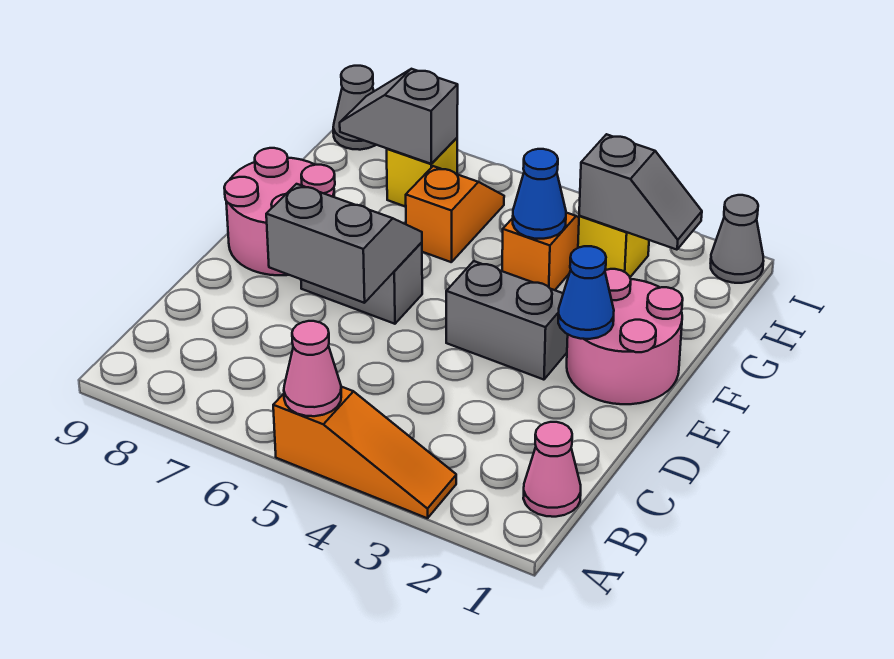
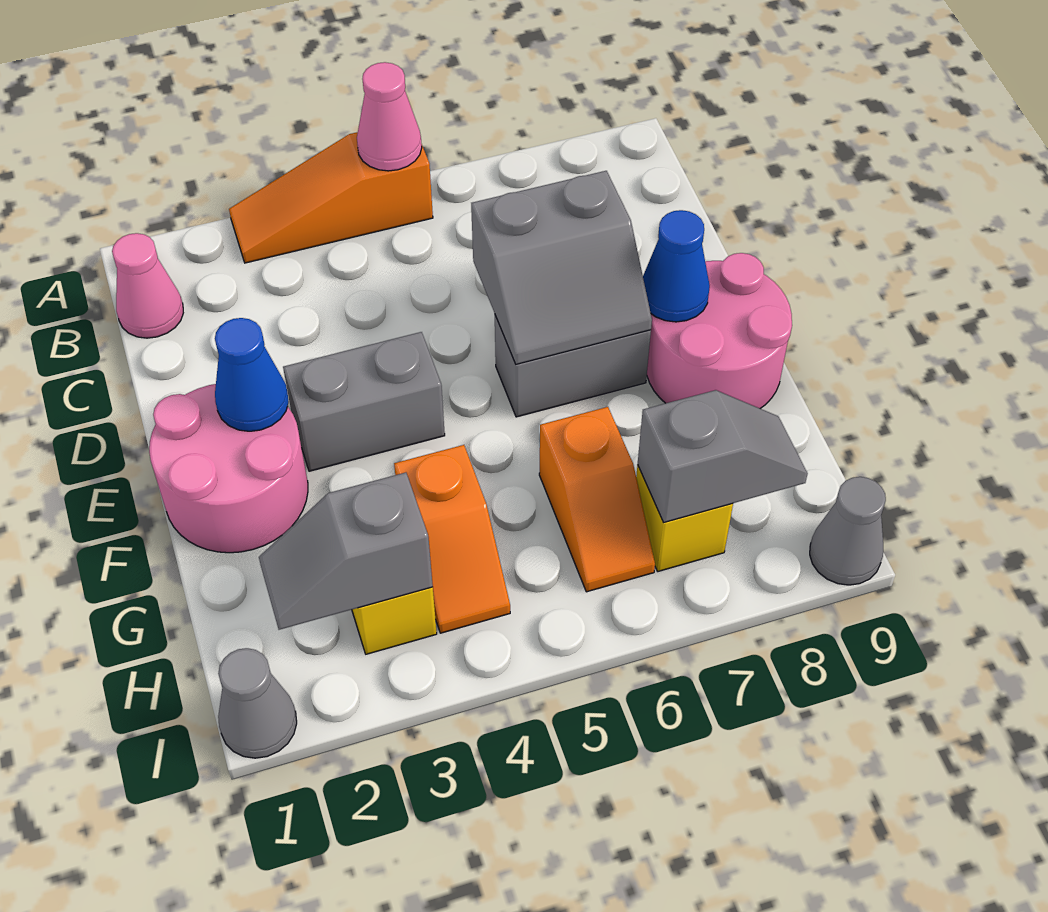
blue 1x1 cone [513,149,566,239] -> blue 1x1 cone moved to [643,210,710,322]

